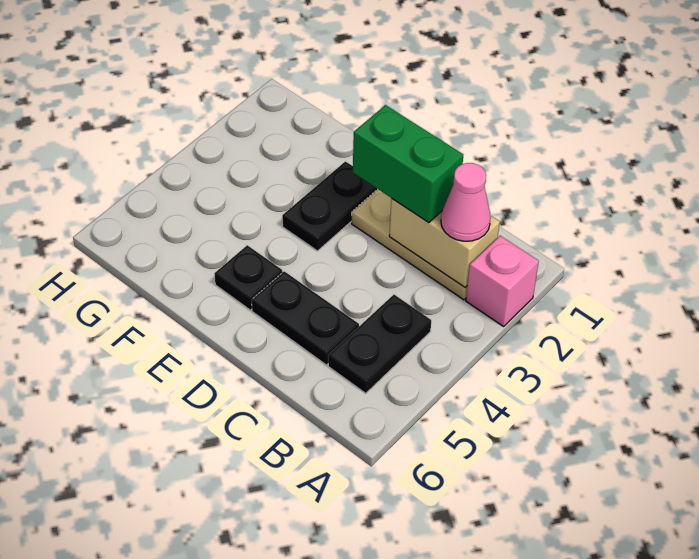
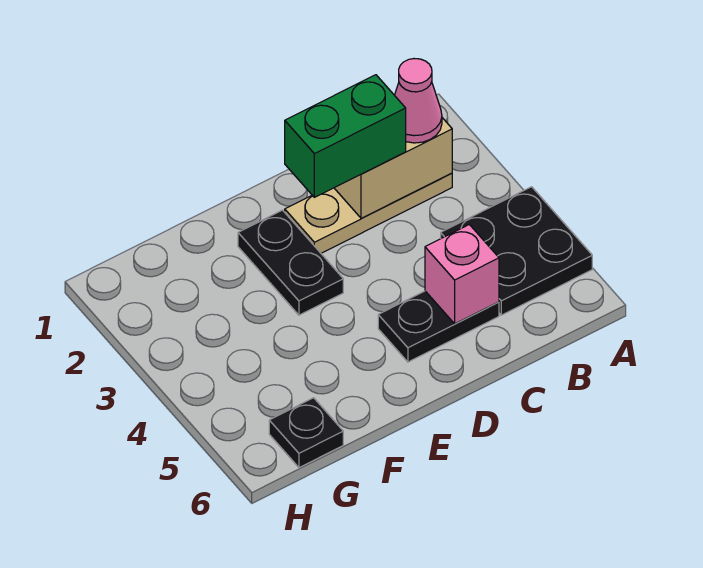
pink 1x1 brick [466,236,539,326] -> pink 1x1 brick moved to [425,225,499,324]
black 1x2 plate [328,295,431,393] -> black 2x2 plate [441,187,592,315]
black 1x1 plate [214,245,283,310] -> black 1x1 plate moved to [269,398,343,468]

